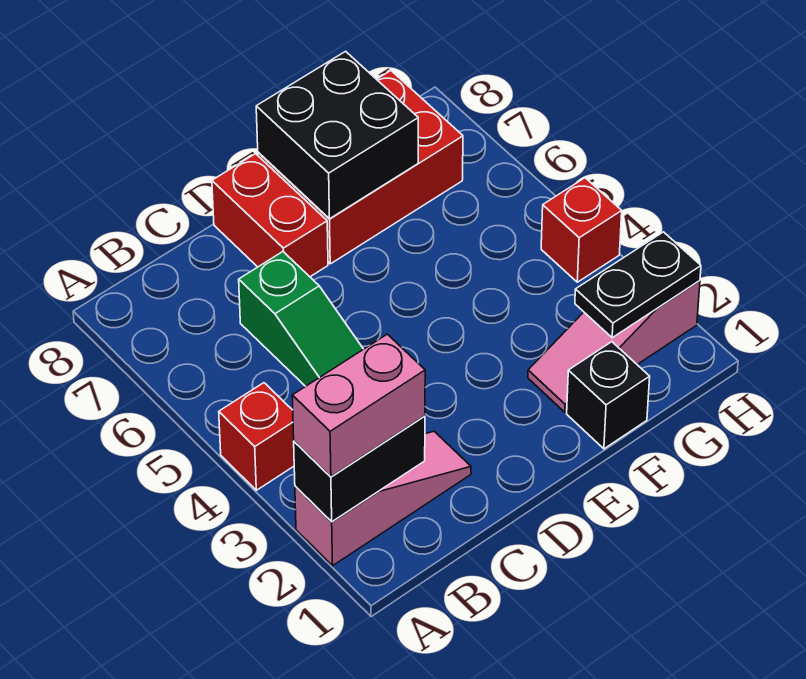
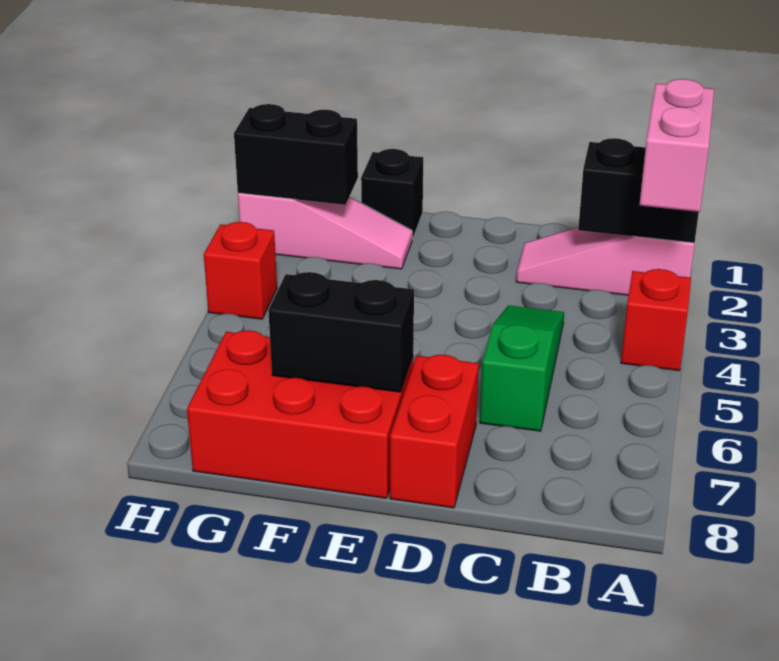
pink 1x2 brick [292,334,425,477] -> pink 1x2 brick turned to [640,79,714,212]
black 2x2 brick [256,51,418,219] -> black 1x2 brick [268,272,414,392]
black 1x2 plate [575,232,701,338] -> black 1x2 brick [234,104,358,205]

